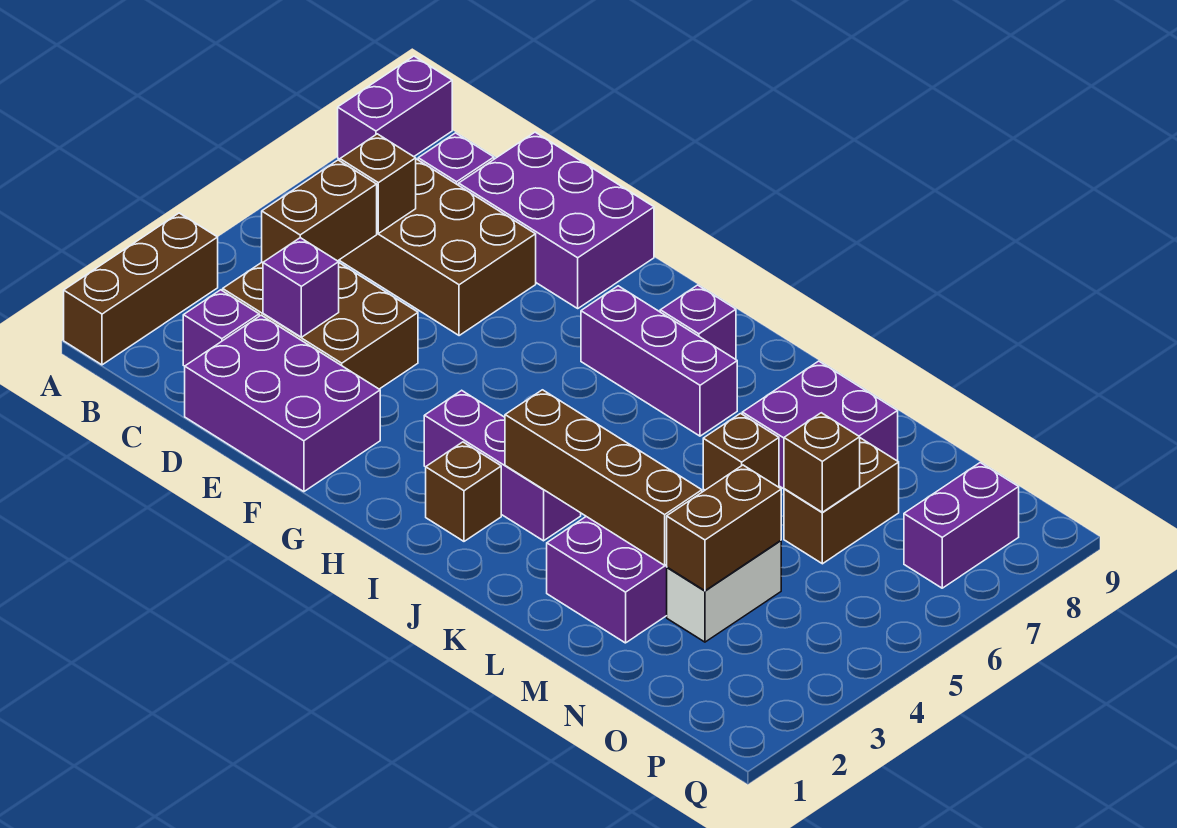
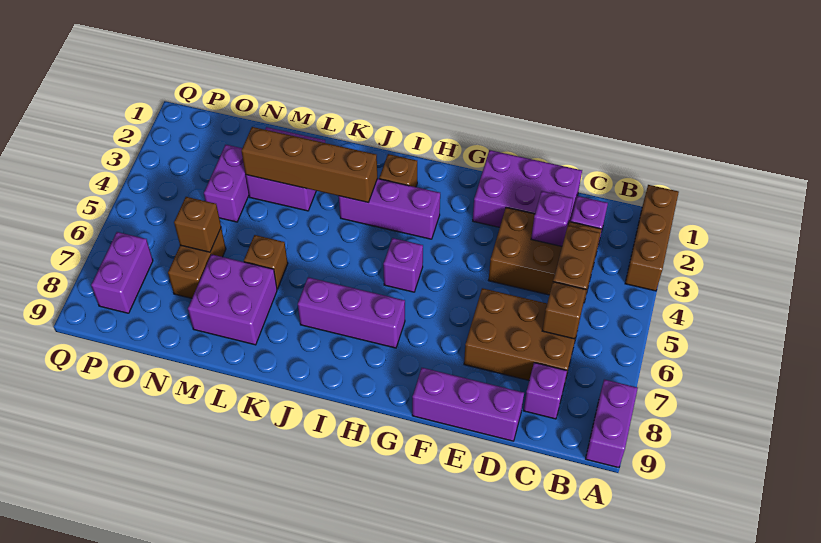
purple 2x3 brick [459,132,654,308] -> purple 1x3 brick [412,368,524,441]
purple 1x1 brick [660,285,736,359] -> purple 1x1 brick moved to [383,238,423,292]
white 1x2 brick [667,541,781,642] -> purple 1x2 brick [204,145,249,222]
brown 1x2 brick [667,465,781,591] -> none

